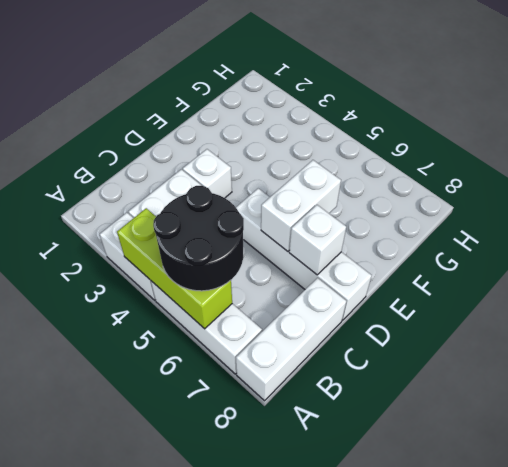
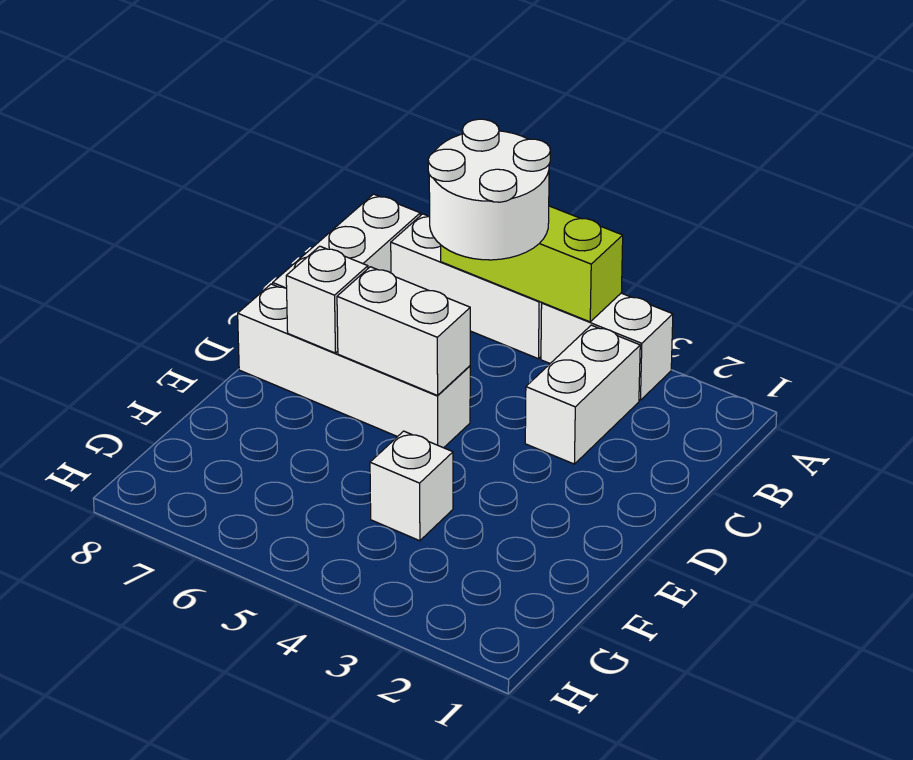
black 2x2 round brick [153,186,244,291] -> white 2x2 round brick [428,119,550,260]
white 1x1 brick [183,149,232,198] -> white 1x1 brick moved to [370,431,453,541]
white 1x2 brick [261,160,341,251] -> white 1x2 brick turned to [337,267,470,395]

